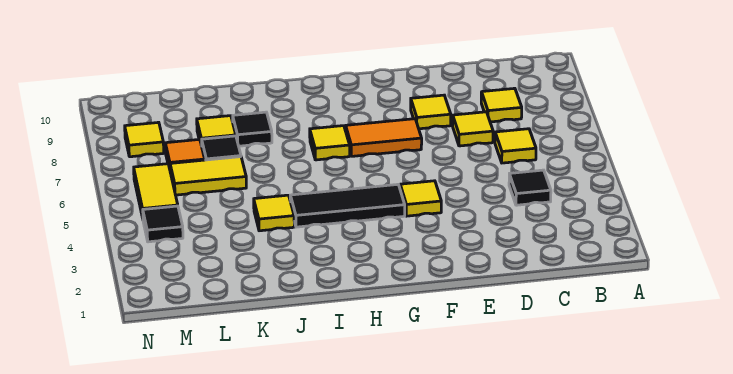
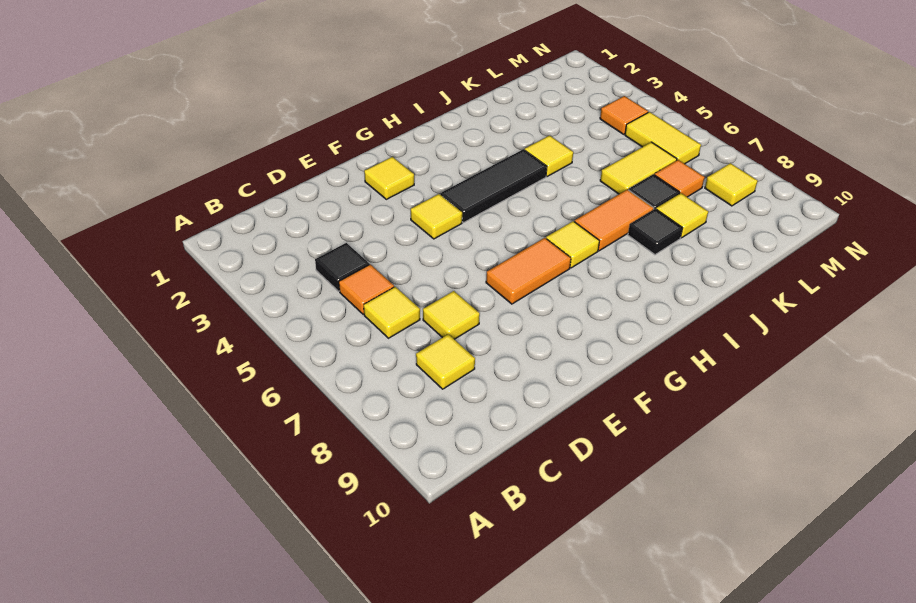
none -> orange 1x1 tile [339,264,394,314]
yellow 1x1 tile [411,95,451,129] -> yellow 1x1 tile moved to [364,157,414,199]
none -> orange 1x2 tile [574,189,654,251]
black 1x1 tile [143,206,183,242] -> orange 1x1 tile [600,96,648,134]

